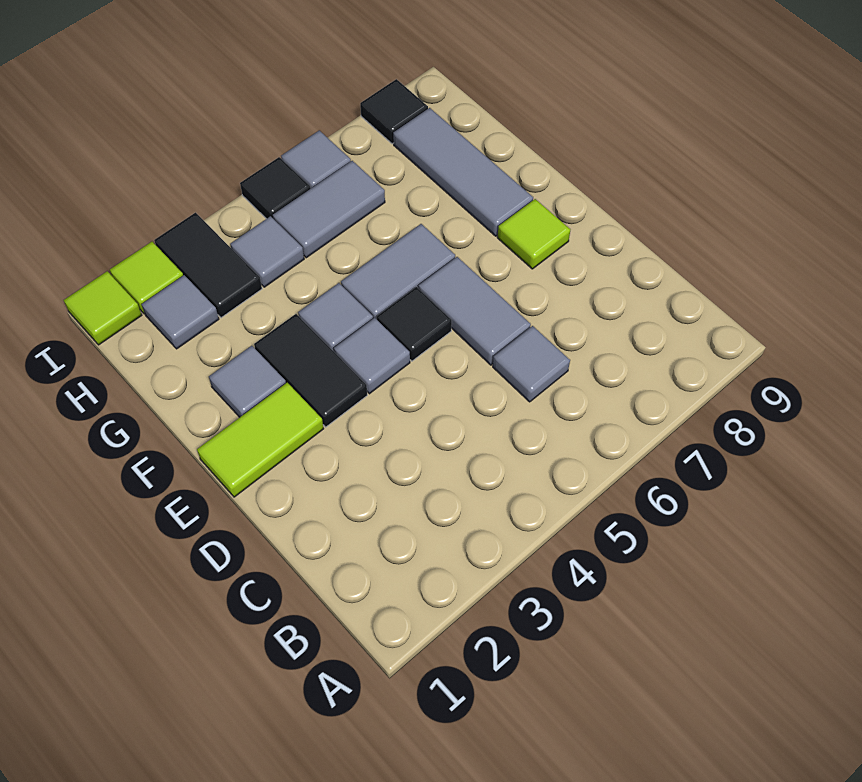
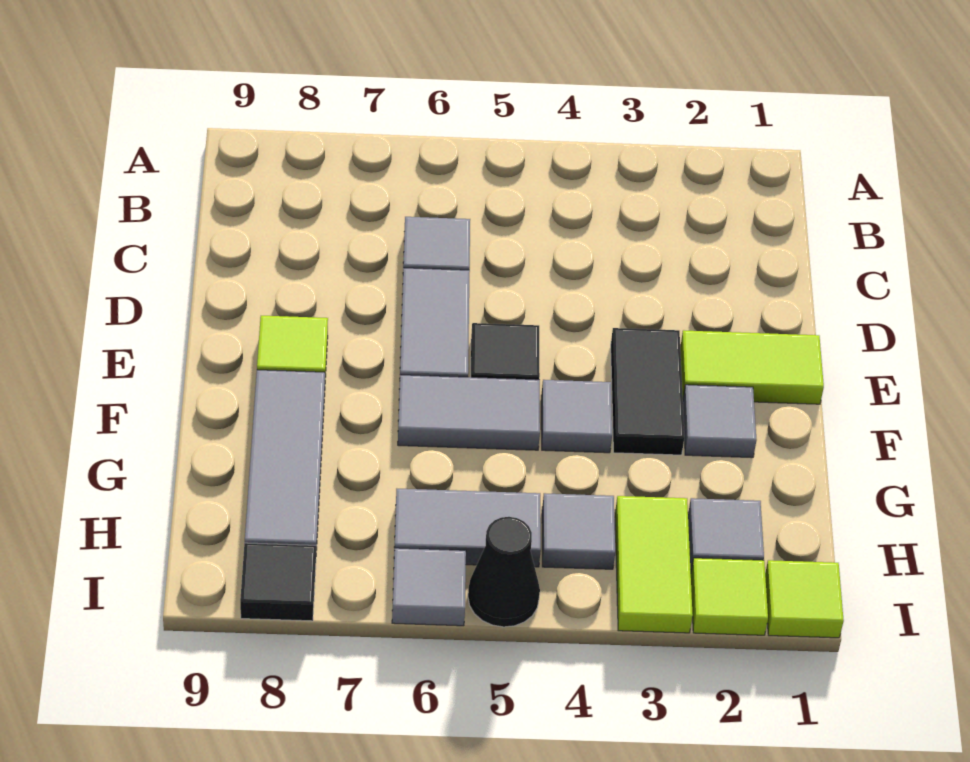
grey 1x1 tile [334,318,410,394] -> none
black 1x2 tile [154,213,262,318] -> lime 1x2 tile [615,496,693,633]
black 1x1 tile [240,157,311,219] -> black 1x1 cone [468,517,540,627]

